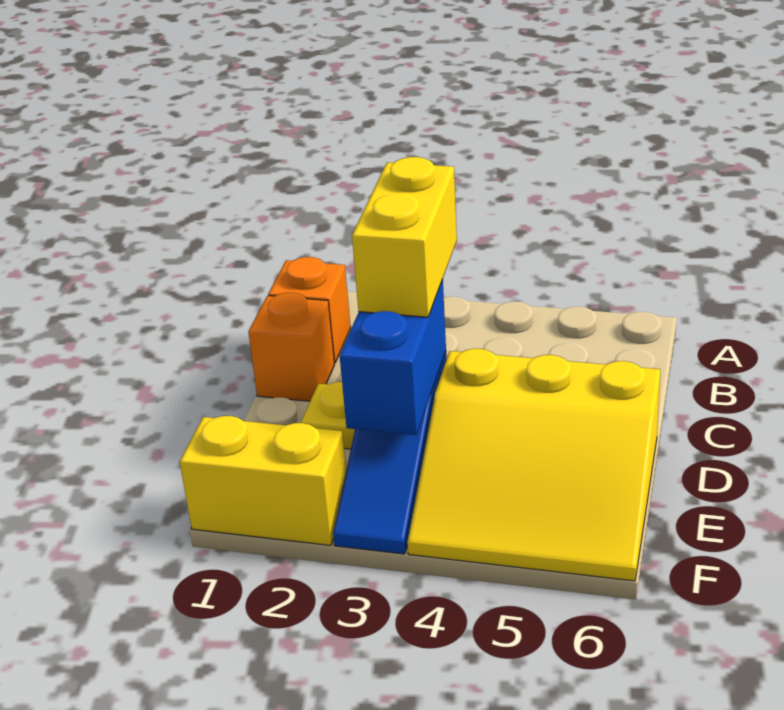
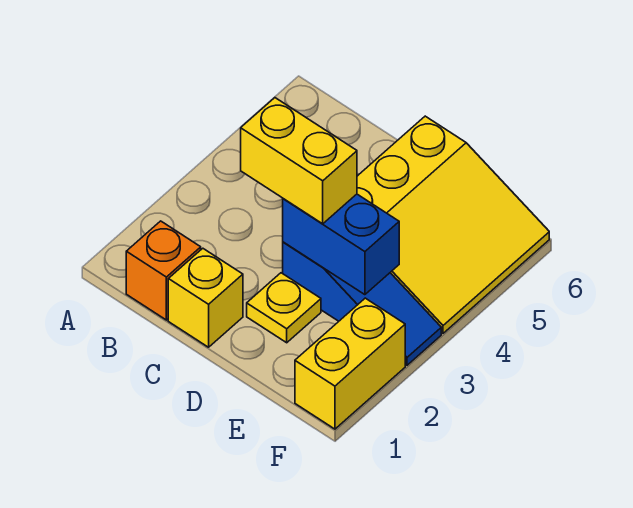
orange 1x1 brick [248,293,334,401] -> yellow 1x1 brick [168,248,243,347]

